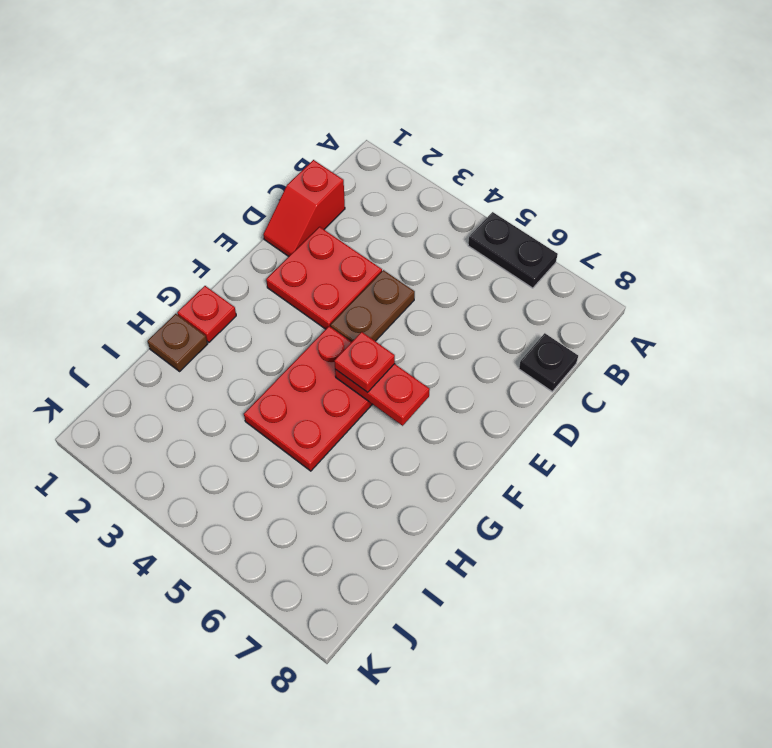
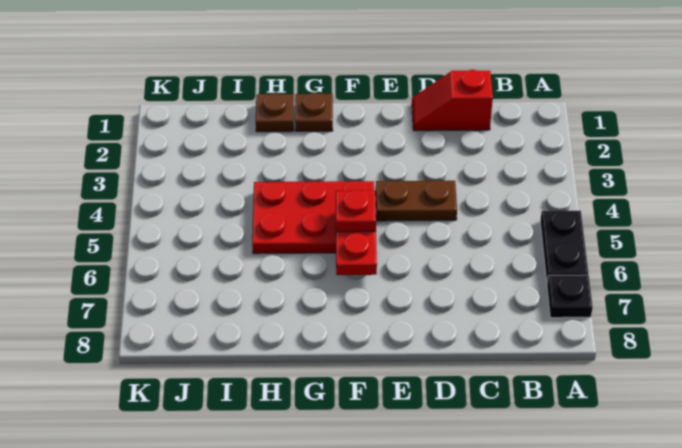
black 1x1 plate [519,333,578,392] -> black 1x1 plate moved to [547,275,593,318]
red 2x2 plate [266,227,382,329] -> none
red 1x1 plate [177,286,236,342] -> brown 1x1 plate [295,93,333,131]

